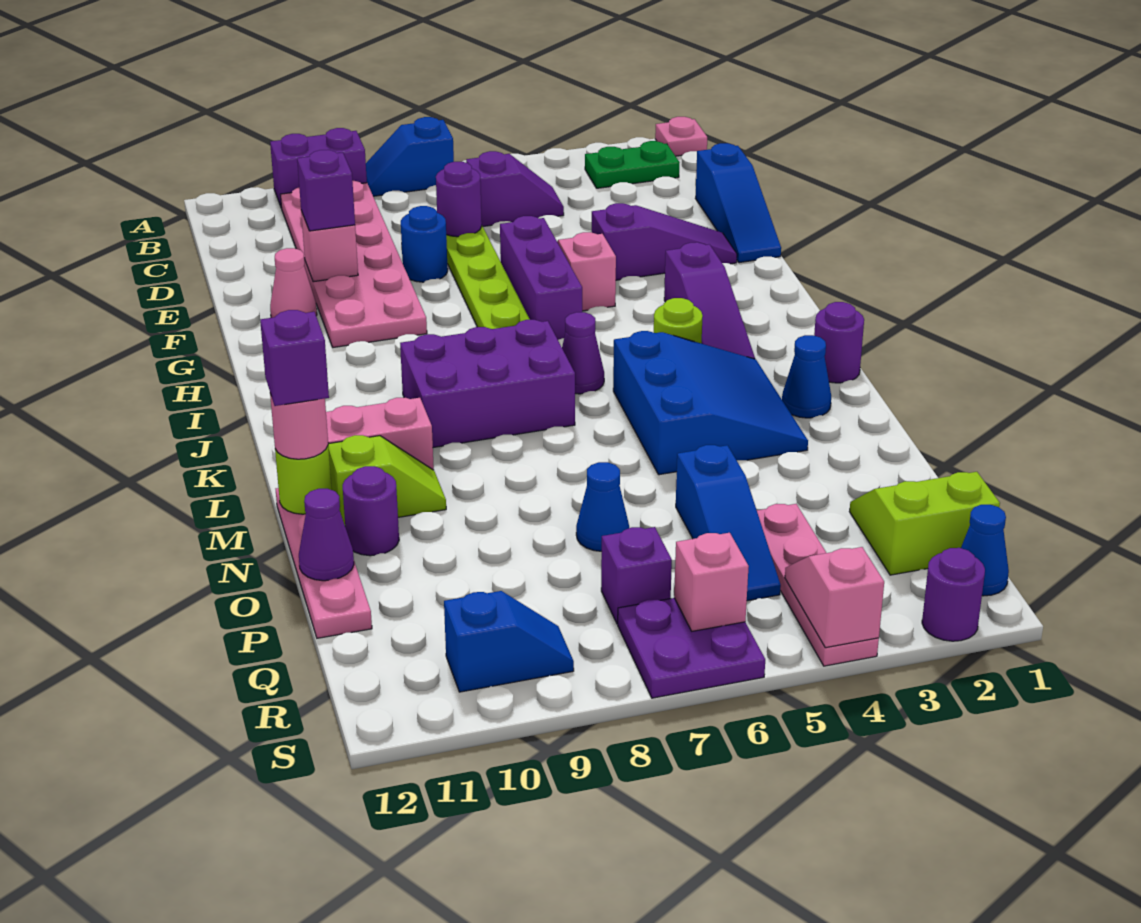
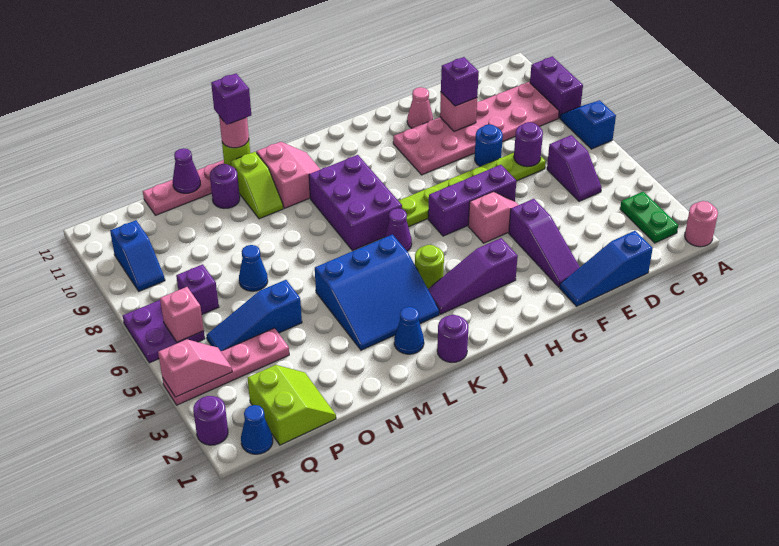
pink 1x1 plate [655,117,707,156] -> pink 1x1 round brick [685,201,718,247]

